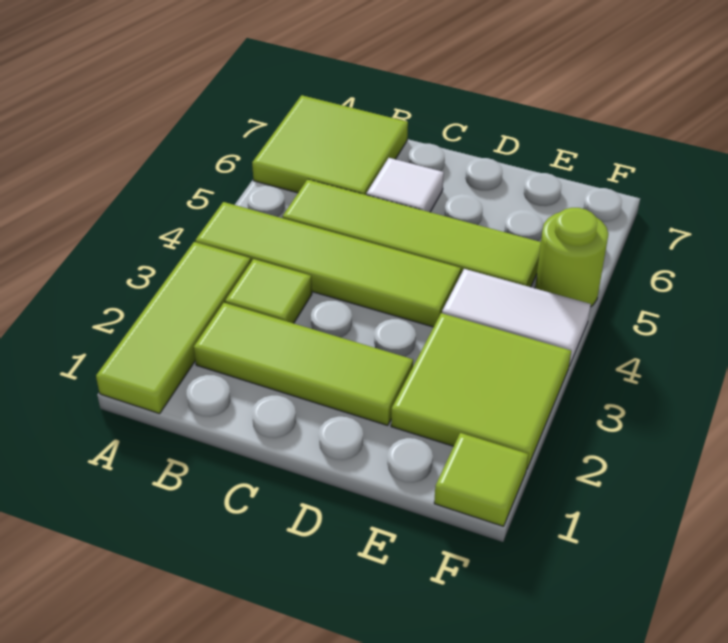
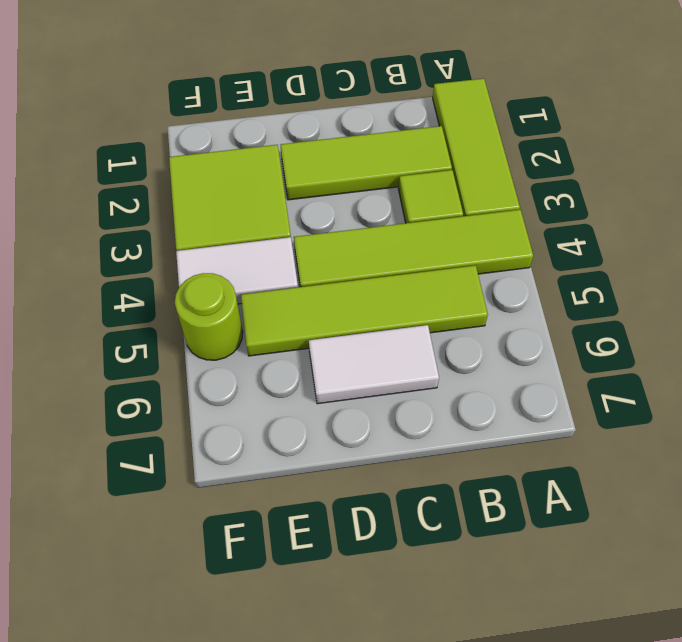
lime 2x2 tile [252,95,408,195] -> none
white 1x1 tile [366,158,444,212] -> white 1x2 tile [309,325,439,404]
lime 1x1 tile [434,433,528,526] -> none

